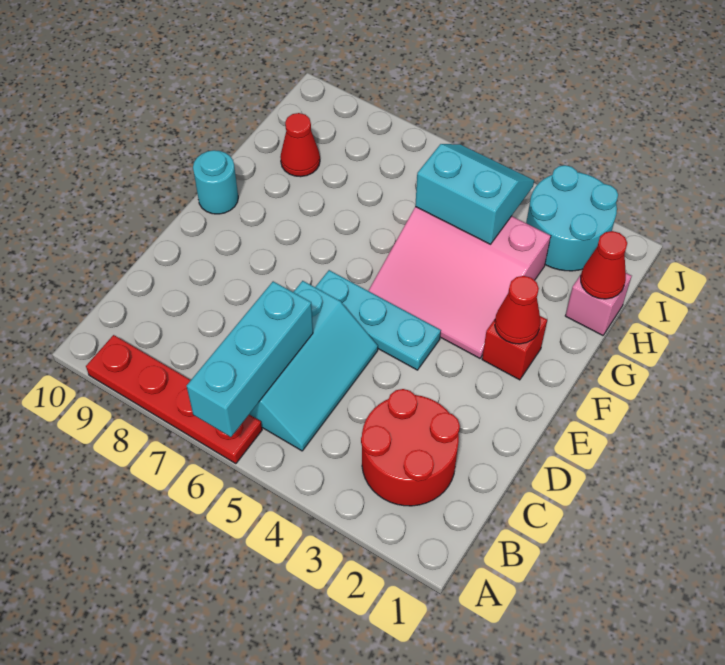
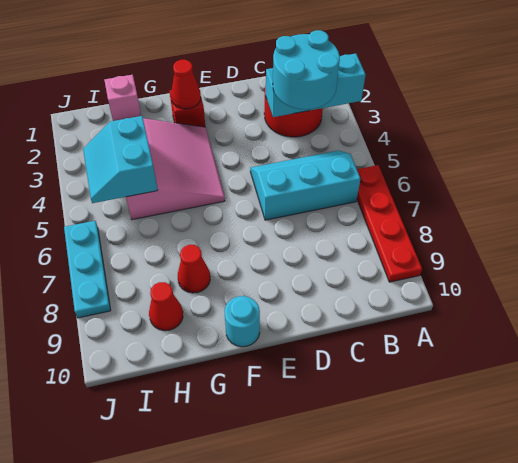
cyan 1x3 brick [187,281,313,437] -> cyan 1x3 brick moved to [266,54,366,117]
cyan 1x3 plate [315,270,441,370] -> cyan 1x3 plate moved to [64,221,111,318]
red 1x1 cone [581,231,627,299] -> red 1x1 cone moved to [178,245,210,293]
cyan 2x2 round brick [526,165,618,271] -> cyan 2x2 round brick moved to [273,30,340,109]

